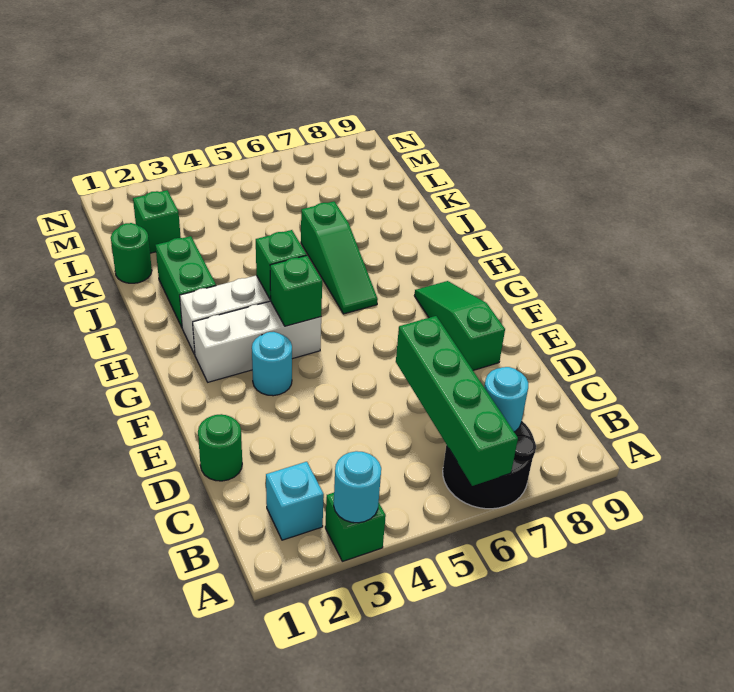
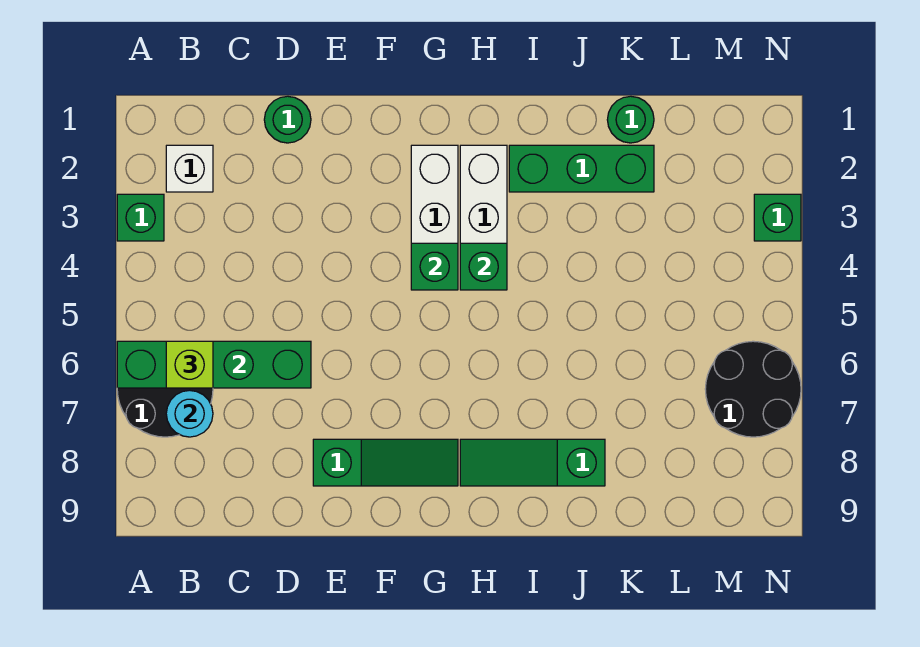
cyan 1x1 round brick [334,451,381,523] -> none
cyan 1x1 brick [266,462,324,540] -> white 1x1 brick [166,145,213,192]
none -> lime 1x1 brick [166,341,213,388]
cyan 1x1 round brick [252,332,292,396] -> none
green 1x3 slope [301,201,378,314] -> green 1x3 slope moved to [460,439,605,486]
green 1x2 brick [155,236,216,327] -> green 1x3 brick [509,145,654,192]
green 1x1 brick [133,190,181,253] -> green 1x1 brick moved to [754,194,801,241]
none -> black 2x2 round brick [705,341,801,437]

